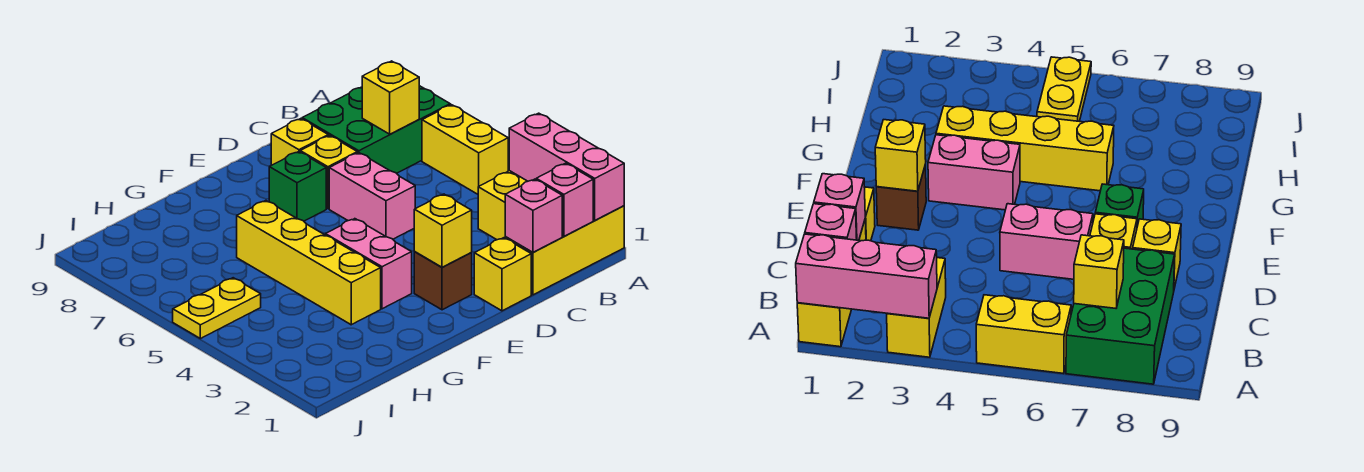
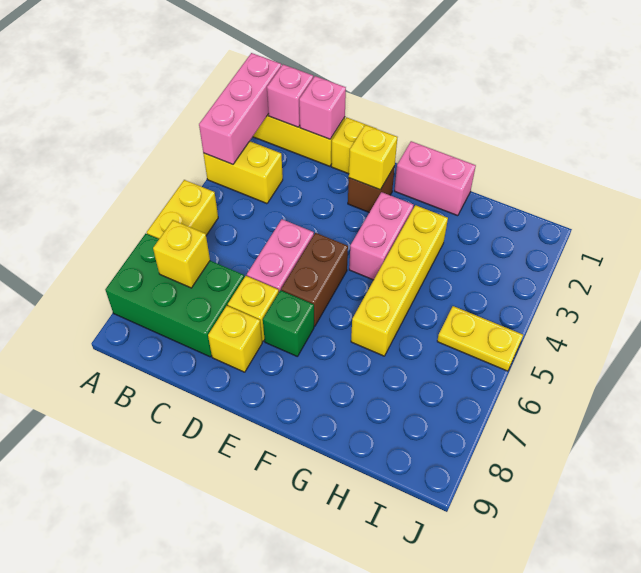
none -> brown 1x2 brick [281,233,348,326]
none -> pink 1x2 brick [395,141,476,216]

